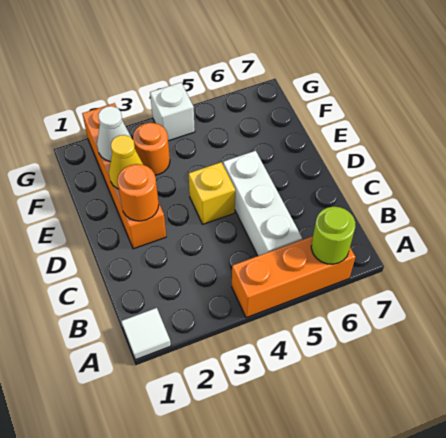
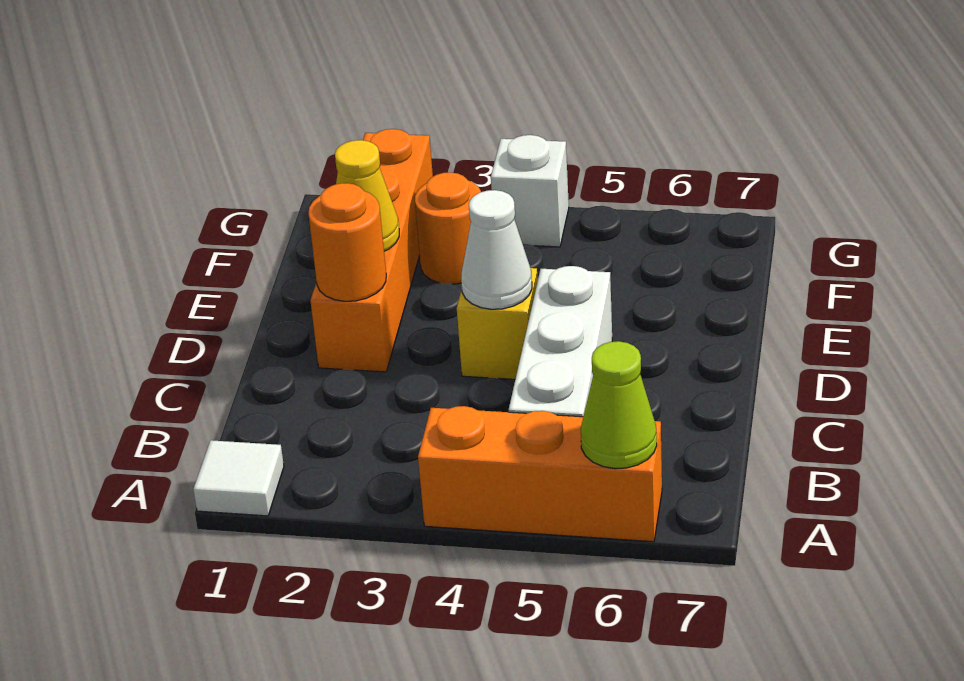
lime 1x1 round brick [311,207,355,264] -> lime 1x1 cone [581,341,657,469]
white 1x1 cone [97,106,131,162] -> white 1x1 cone moved to [461,190,532,309]

